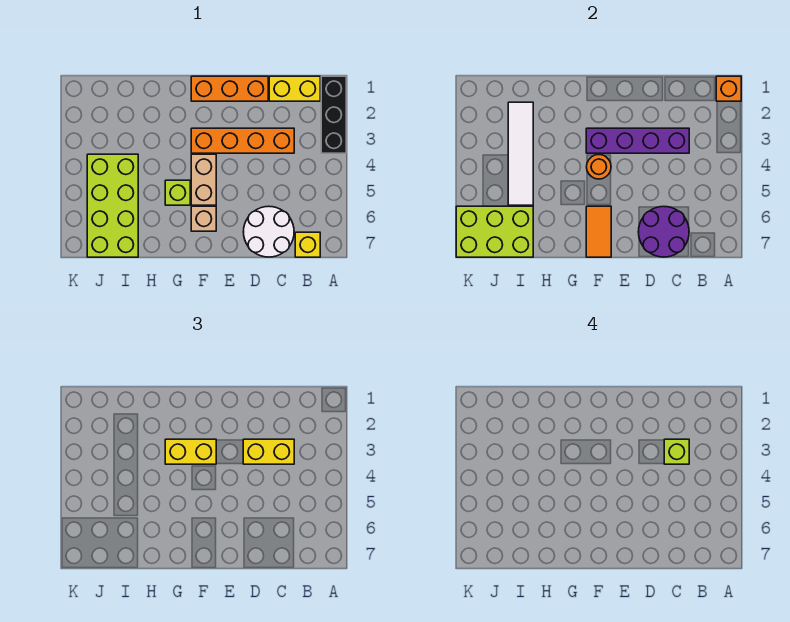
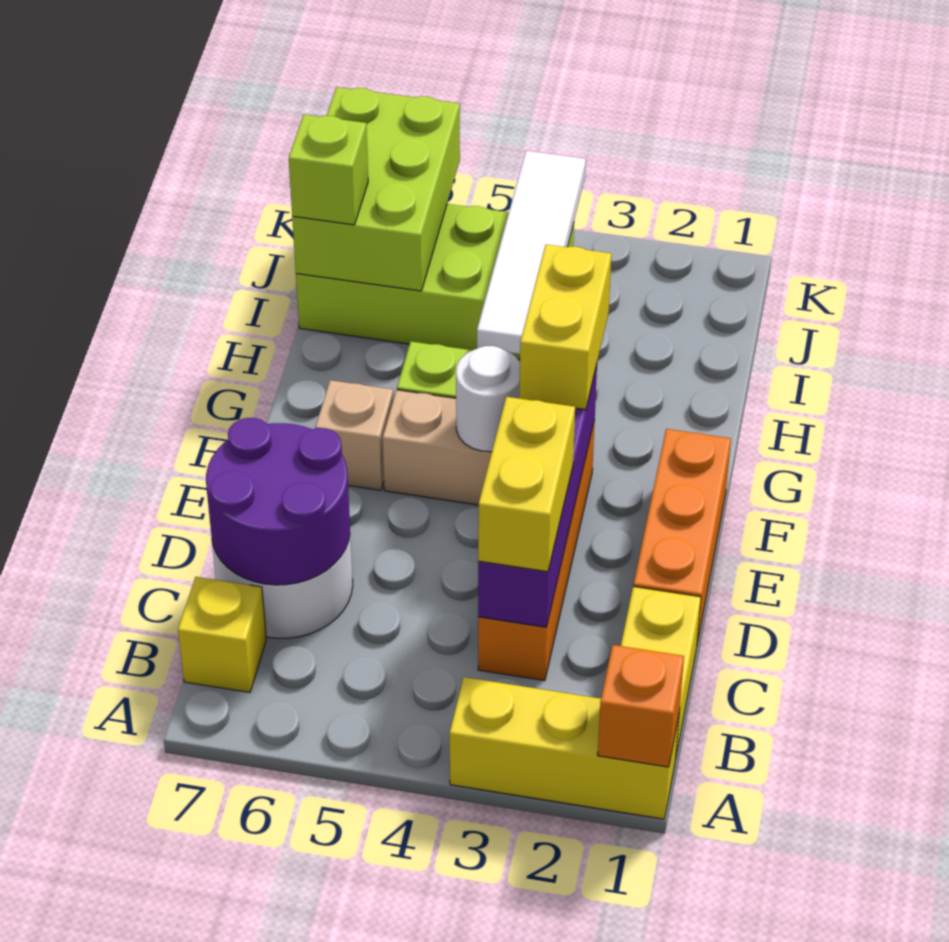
black 1x3 brick [321,76,346,153] -> yellow 1x3 brick [450,677,679,819]
lime 1x1 brick [664,439,689,464] -> lime 1x1 brick moved to [289,115,368,225]
orange 1x1 round brick [587,155,611,179] -> white 1x1 round brick [456,346,520,452]
orange 1x2 tile [586,206,611,257] -> none
white 1x4 tile [508,102,533,205] -> white 1x4 tile turned to [477,151,586,354]

